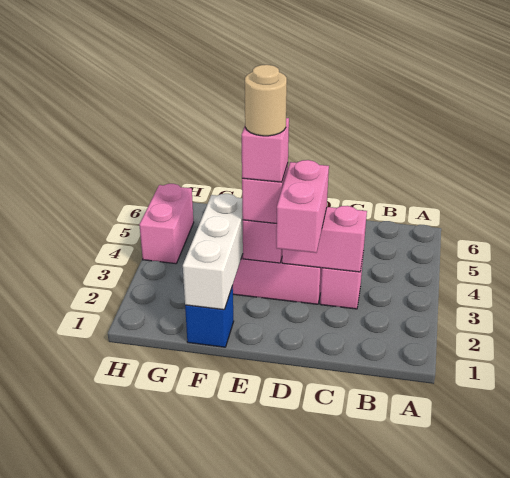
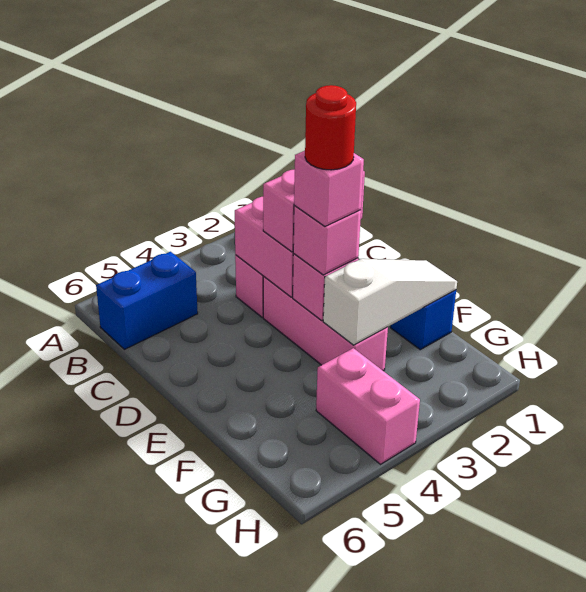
none -> blue 1x2 brick [96,252,198,349]
tan 1x1 round brick [245,65,287,136] -> red 1x1 round brick [305,85,356,170]
white 1x3 brick [183,194,243,310] -> white 1x3 slope [323,259,457,345]
pink 1x2 brick [139,184,194,264] -> pink 1x2 brick turned to [316,348,420,464]

